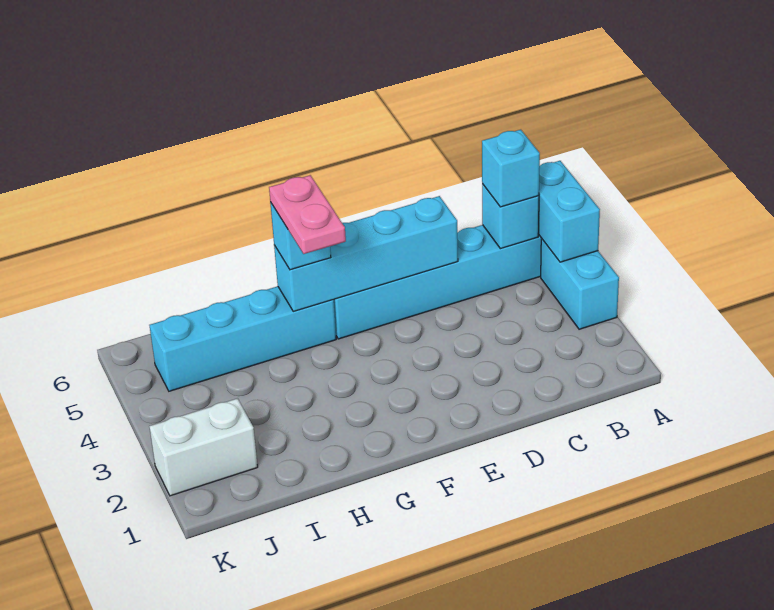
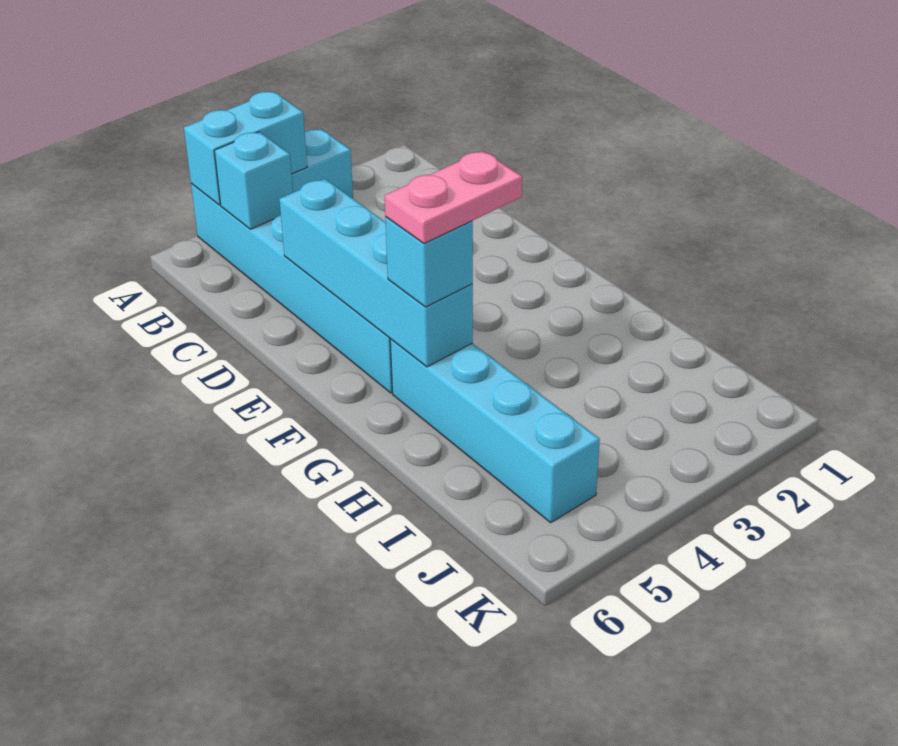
cyan 1x1 brick [482,130,540,207] -> none
white 1x2 brick [149,398,258,496] -> none

